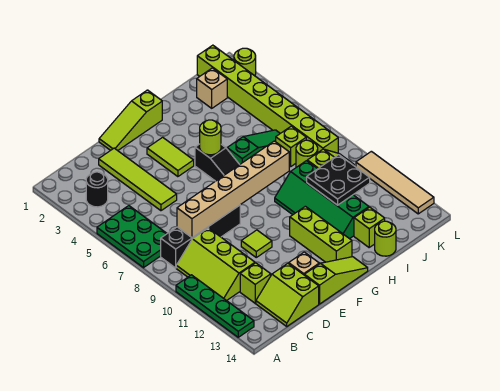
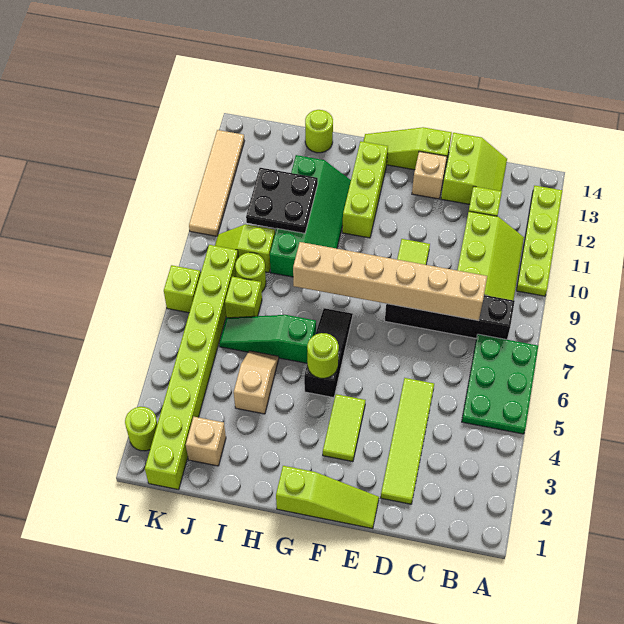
green 1x4 plate [176,275,254,337] -> lime 1x4 plate [516,186,562,296]
black 1x1 round brick [86,172,108,207] -> none
none -> tan 1x2 slope [234,351,279,414]
lime 1x1 brick [354,207,385,247] -> lime 1x1 brick moved to [164,265,200,313]

